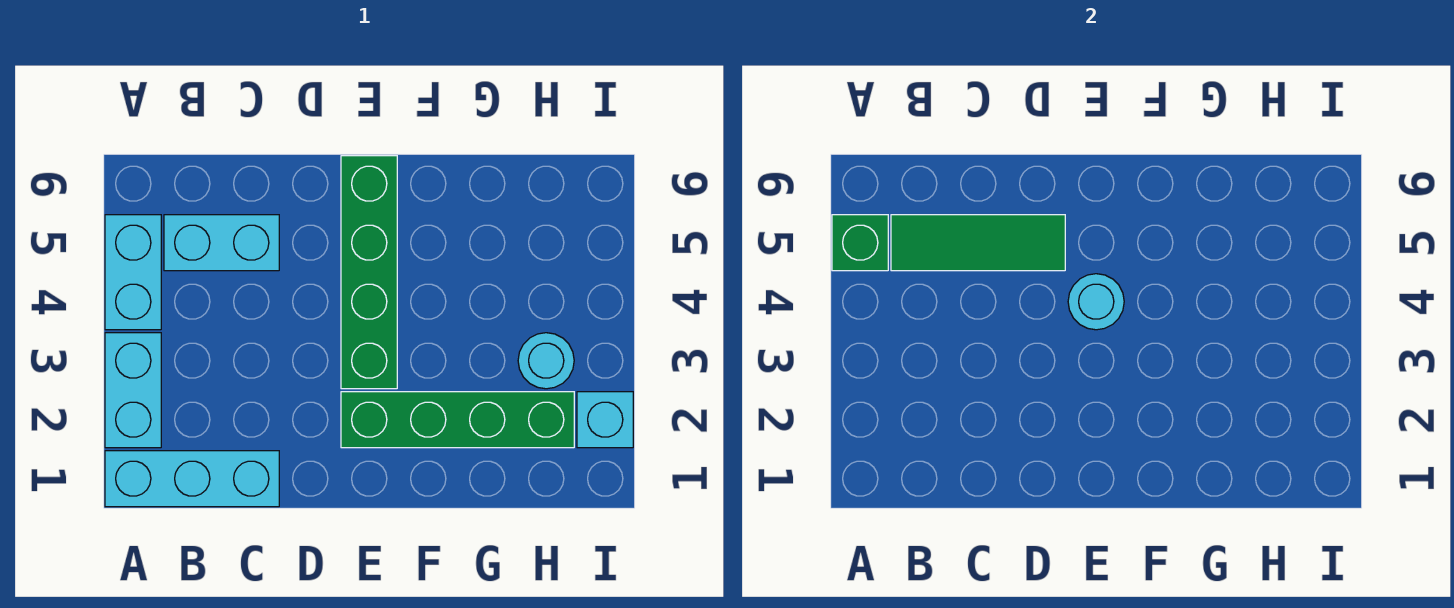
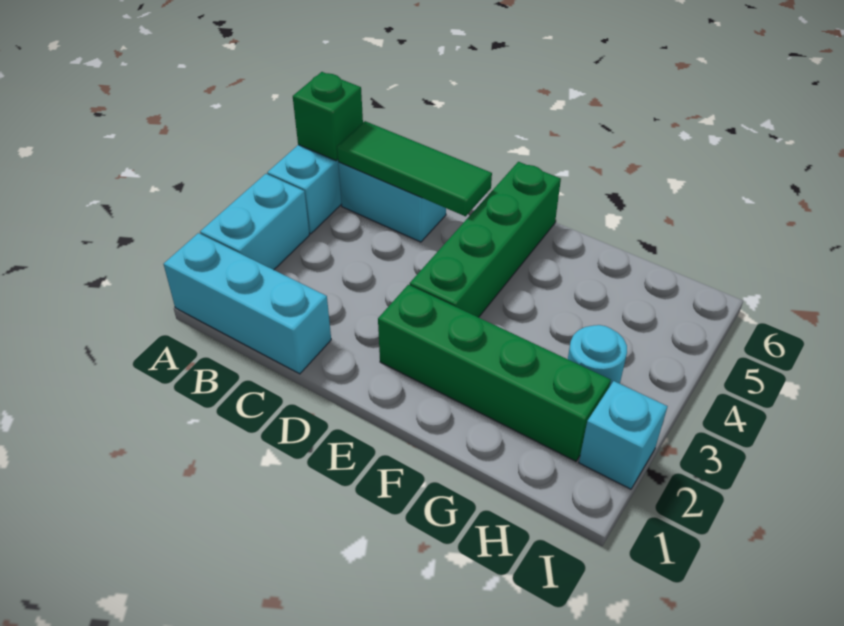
cyan 1x1 round brick [1068,274,1124,330] -> none

